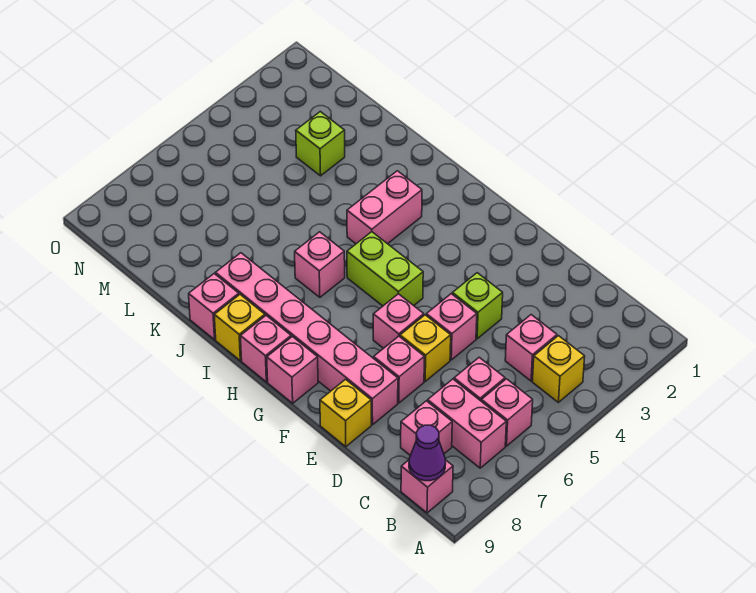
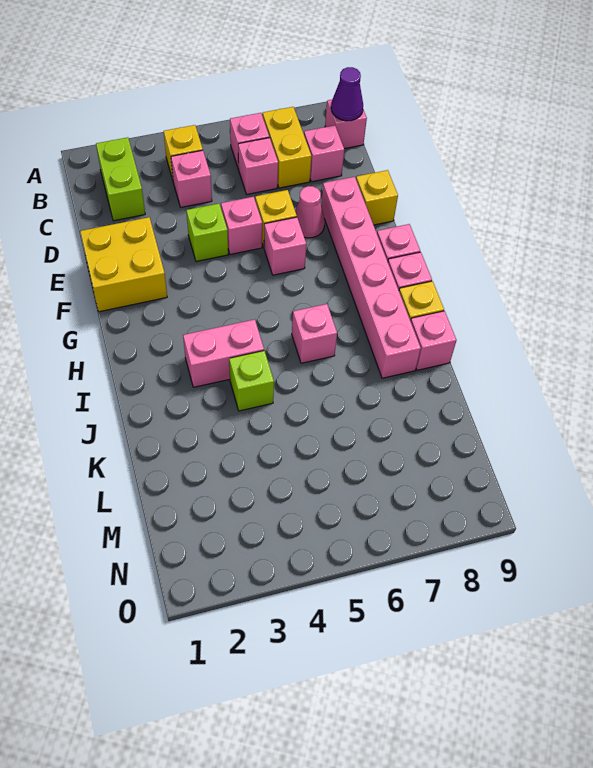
pink 1x2 brick [428,379,506,468] -> yellow 1x2 brick [263,107,311,188]
none -> yellow 2x2 brick [80,217,167,312]
pink 1x1 brick [374,336,424,403] -> pink 1x1 cone [295,186,325,238]
lime 1x2 brick [347,232,423,306] -> lime 1x2 brick moved to [96,137,145,221]
lime 1x1 brick [296,112,345,176] -> lime 1x1 brick moved to [229,351,274,411]

